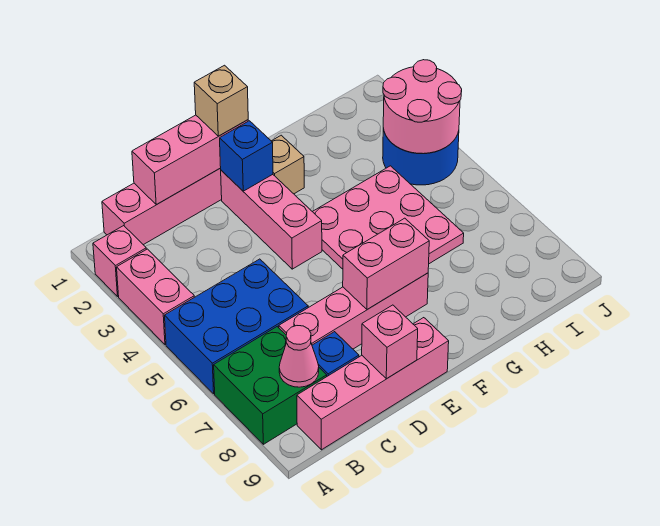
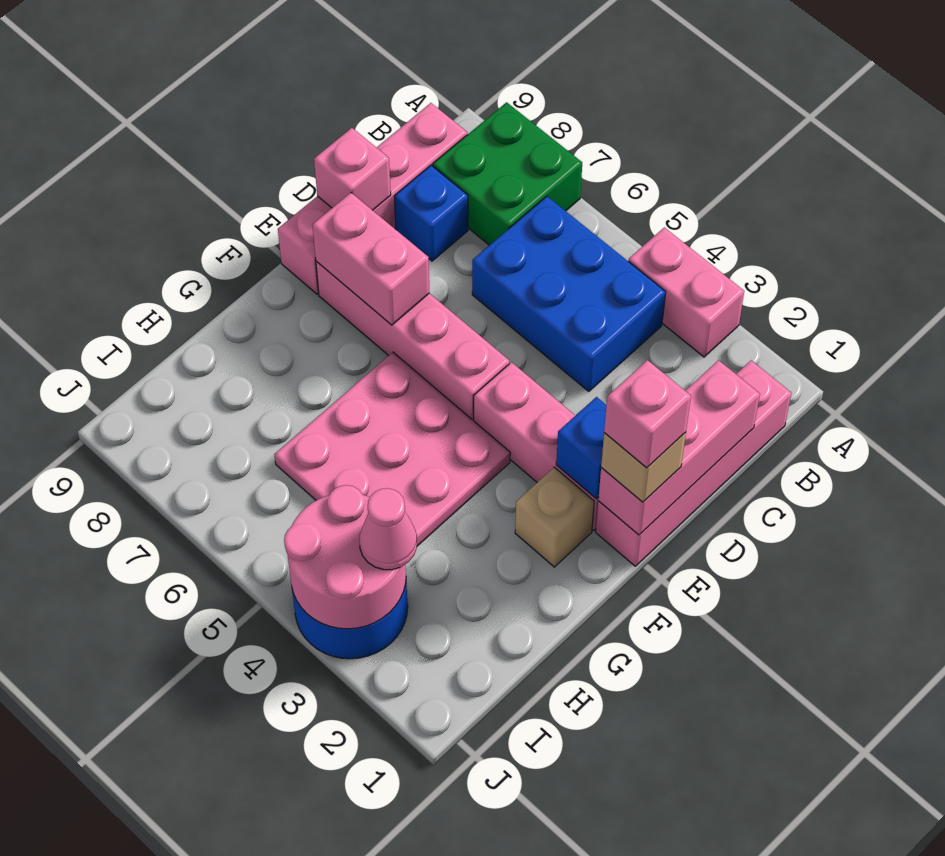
pink 1x1 brick [93,226,146,296] -> pink 1x1 brick moved to [604,360,691,468]
blue 2x3 brick [165,259,308,394] -> blue 2x3 brick turned to [472,196,666,391]
pink 1x1 cone [279,326,319,387] -> pink 1x1 cone moved to [360,488,417,570]
pink 1x4 brick [279,273,428,349] -> pink 1x4 brick turned to [316,261,509,421]
pink 1x2 brick [343,218,429,310] -> pink 1x2 brick turned to [313,193,429,325]

